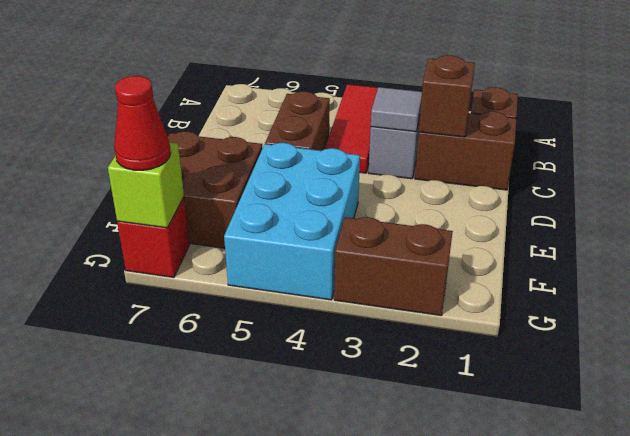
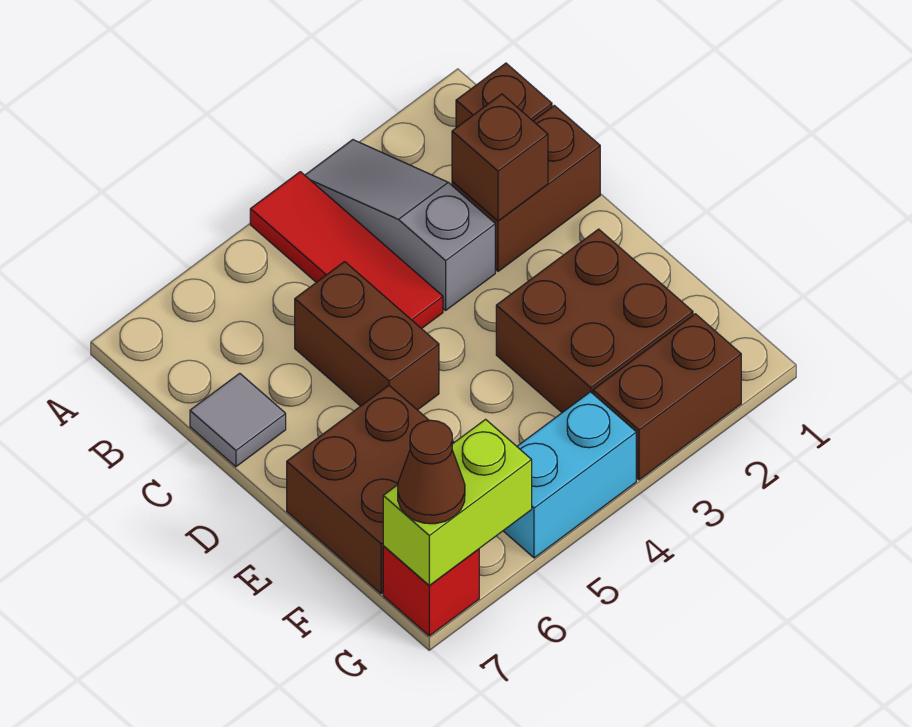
grey 1x1 tile [371,87,422,132] -> grey 1x1 tile moved to [190,373,286,467]
none -> brown 2x2 brick [496,229,693,412]
cyan 2x3 brick [224,143,360,300] -> cyan 1x2 brick [503,392,636,558]
lime 1x1 brick [108,142,184,228] -> lime 1x2 brick [383,419,532,585]
red 1x1 cone [114,76,171,170] -> brown 1x1 cone [398,420,465,524]

